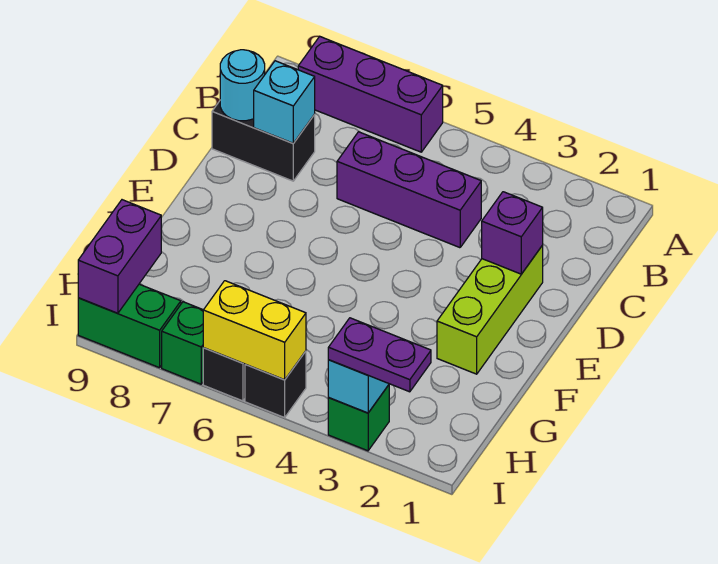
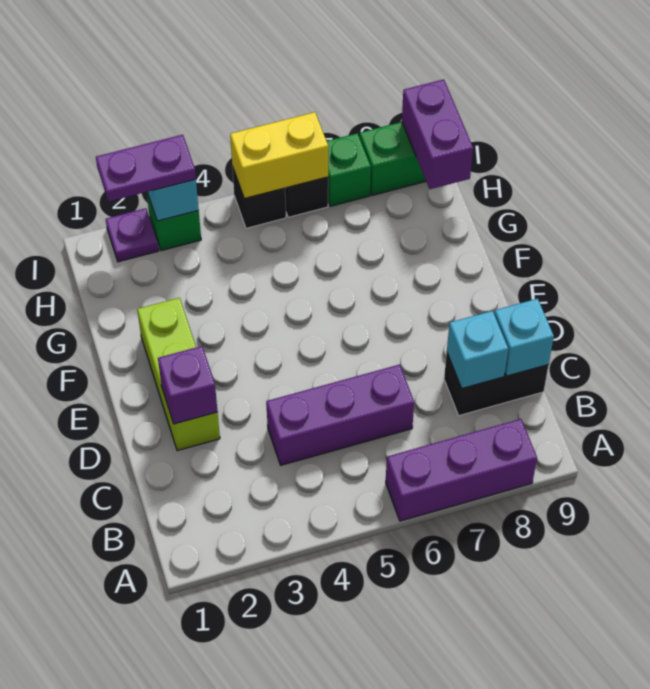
cyan 1x1 round brick [220,50,265,121] -> cyan 1x1 brick [494,299,554,376]
none -> purple 1x1 plate [106,208,159,262]

